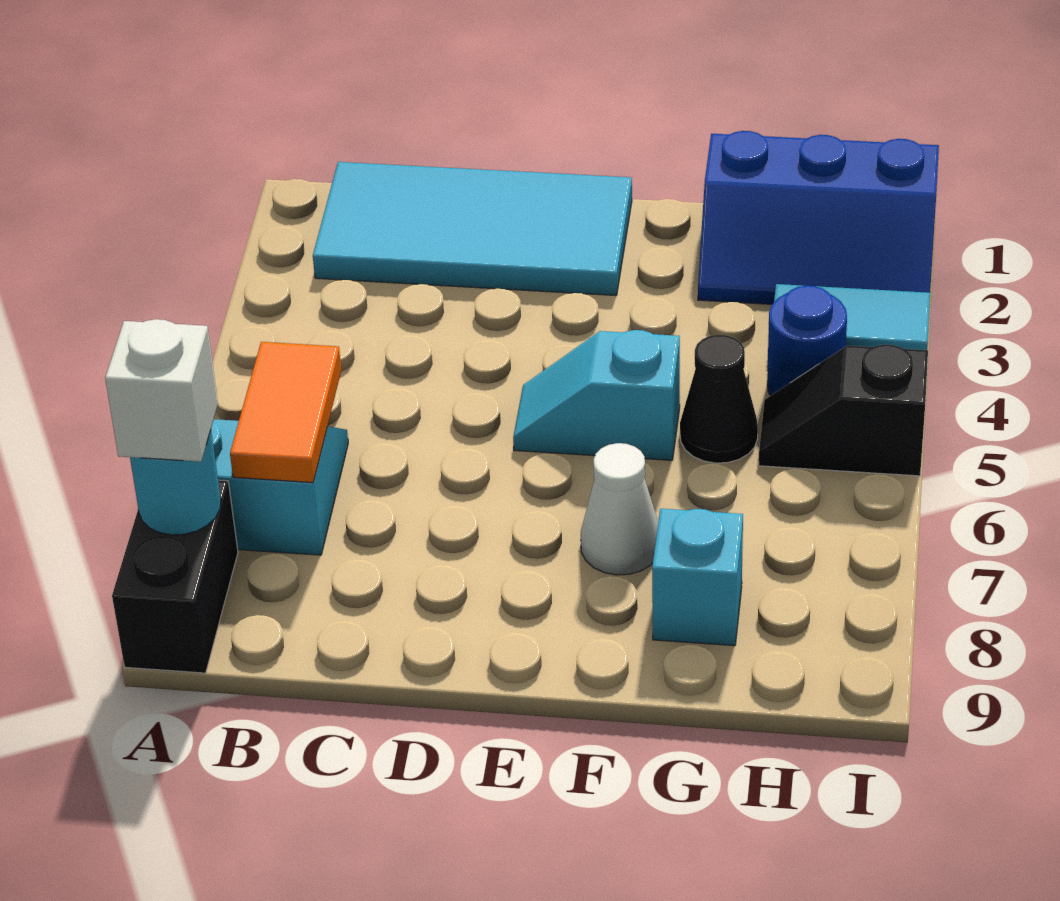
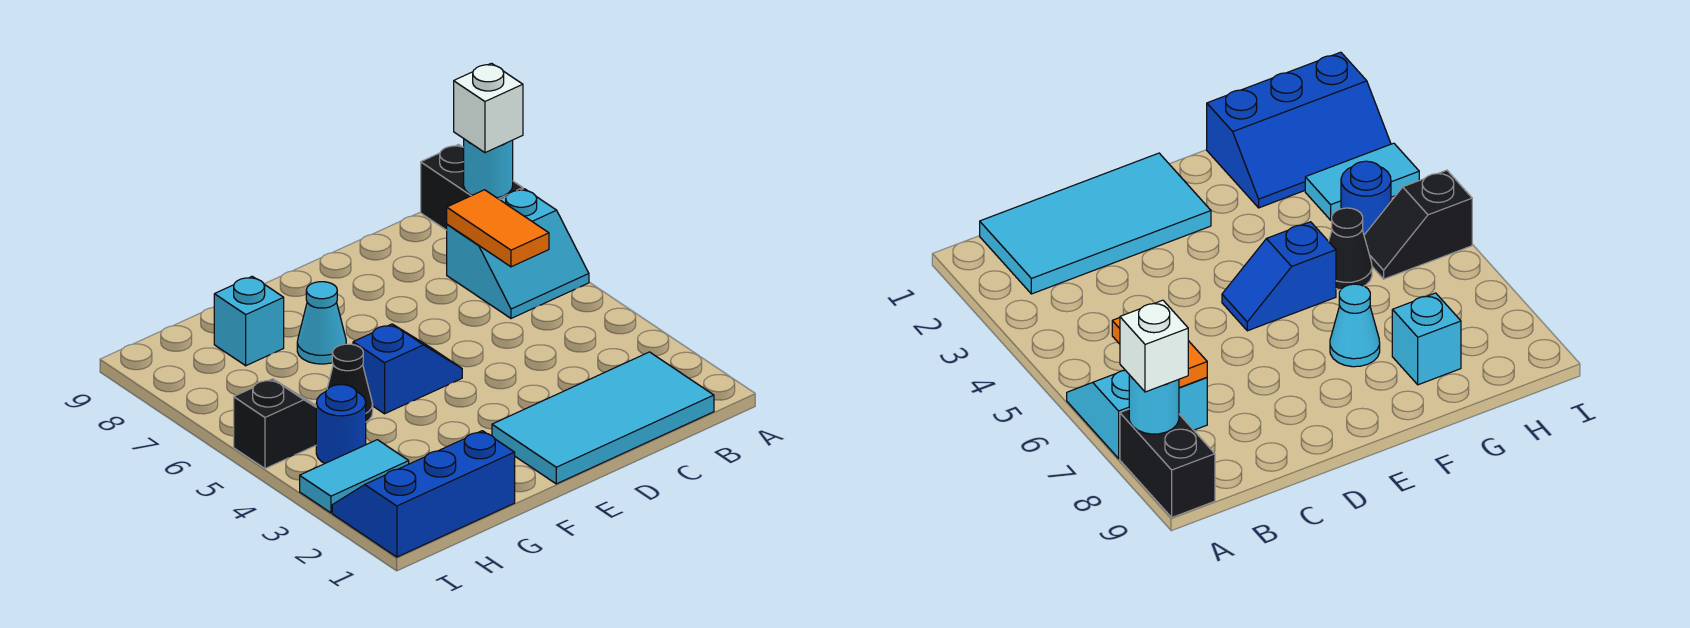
cyan 1x2 slope [513,330,680,460] -> blue 1x2 slope [353,324,462,414]
white 1x1 cone [581,443,658,575] -> cyan 1x1 cone [297,282,346,364]

